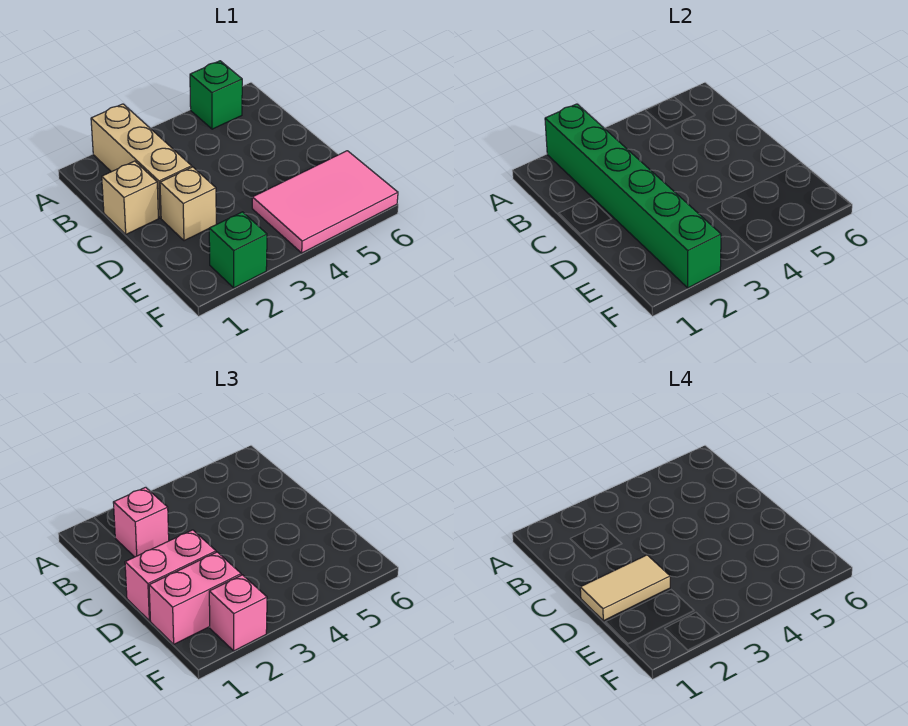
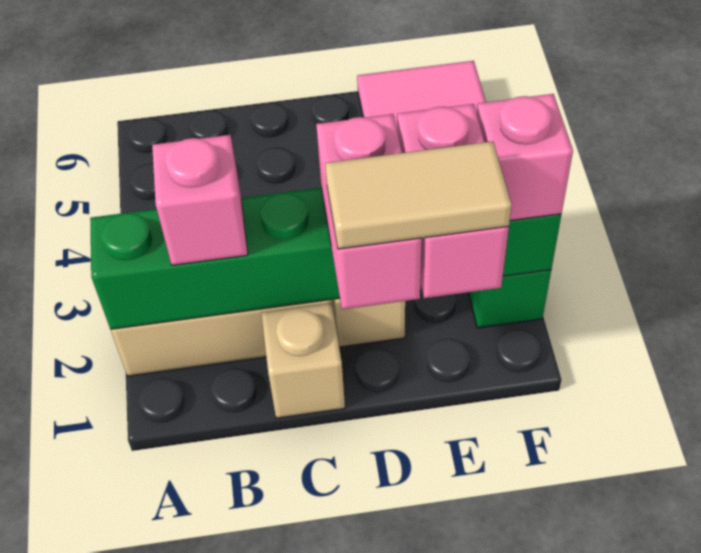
green 1x1 brick [190,61,242,129] -> none
tan 1x2 tile [580,555,670,621] -> tan 1x2 tile turned to [325,141,512,249]

